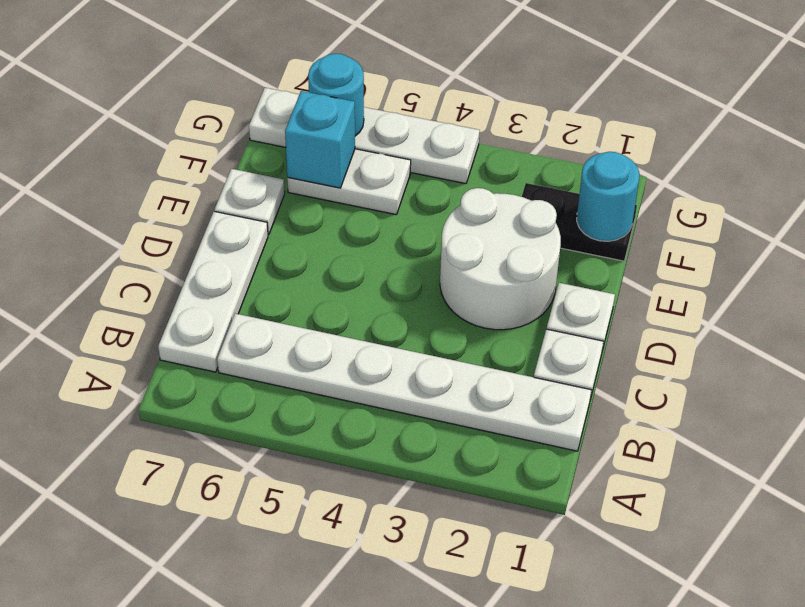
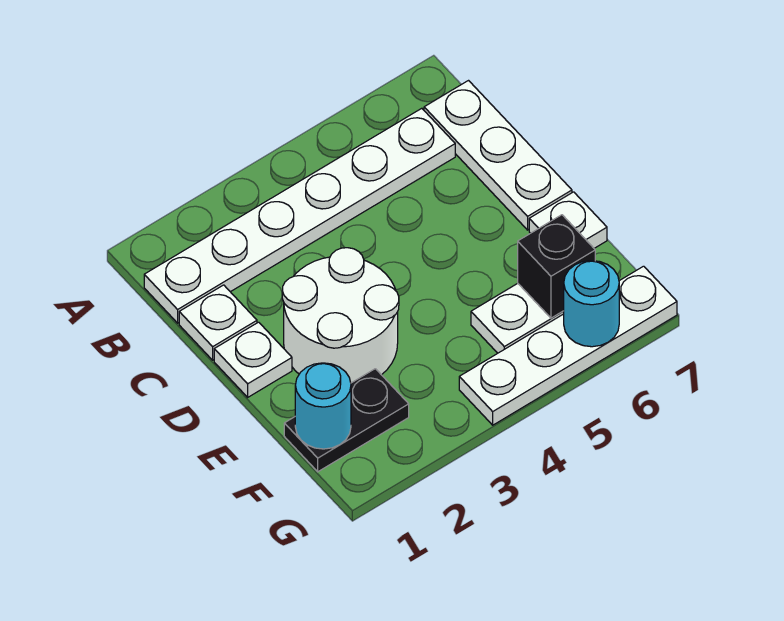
cyan 1x1 brick [285,91,355,188] -> black 1x1 brick [518,215,595,318]

